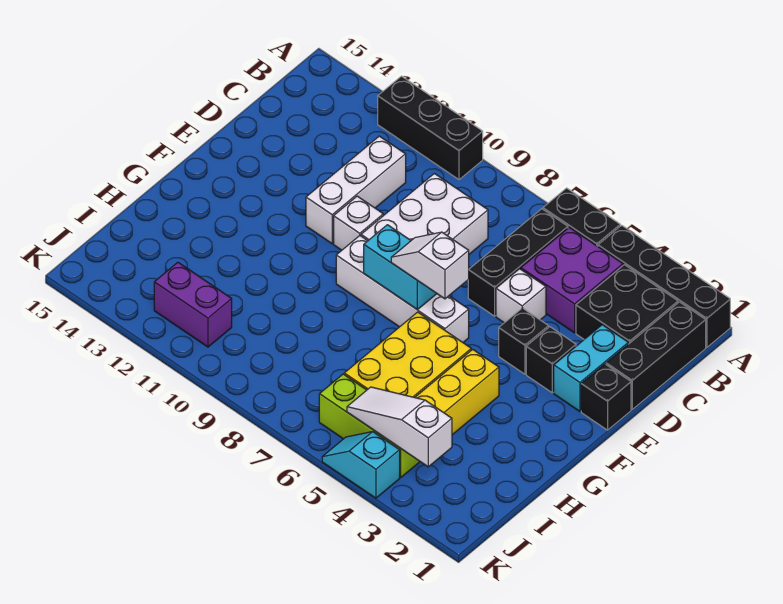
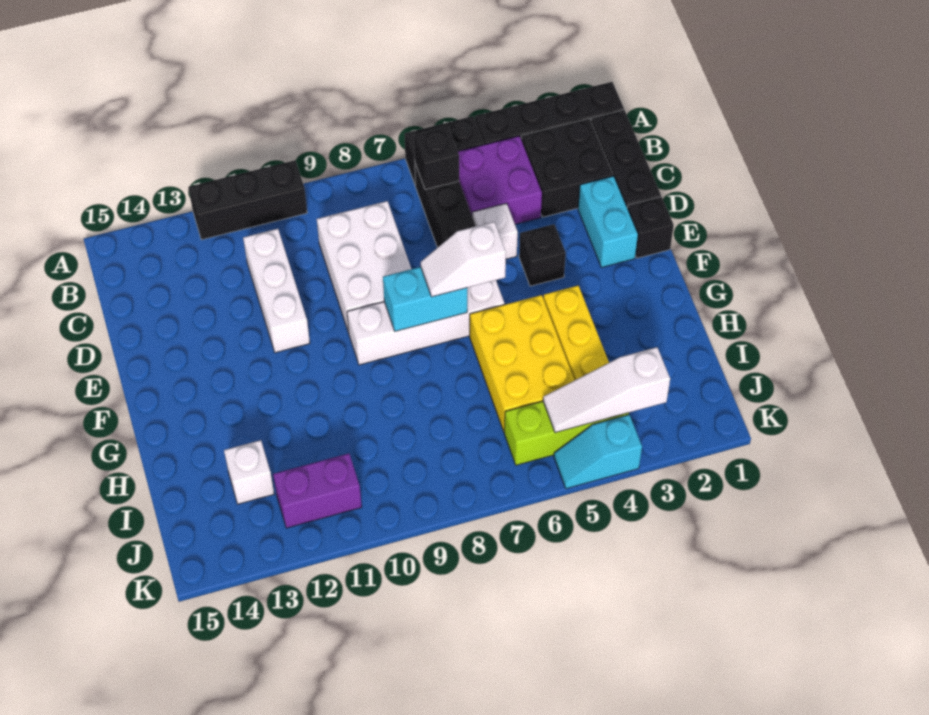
black 1x1 brick [526,327,576,393] -> black 1x1 brick moved to [414,127,459,190]
white 1x1 brick [334,196,383,250] -> white 1x1 brick moved to [224,440,274,504]

